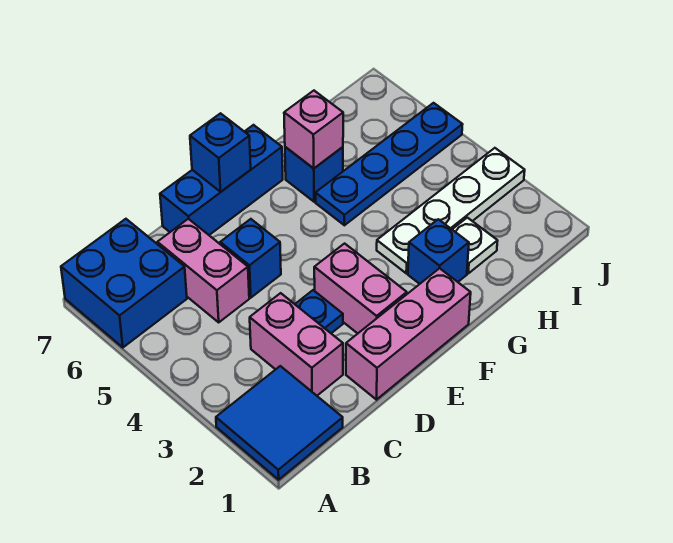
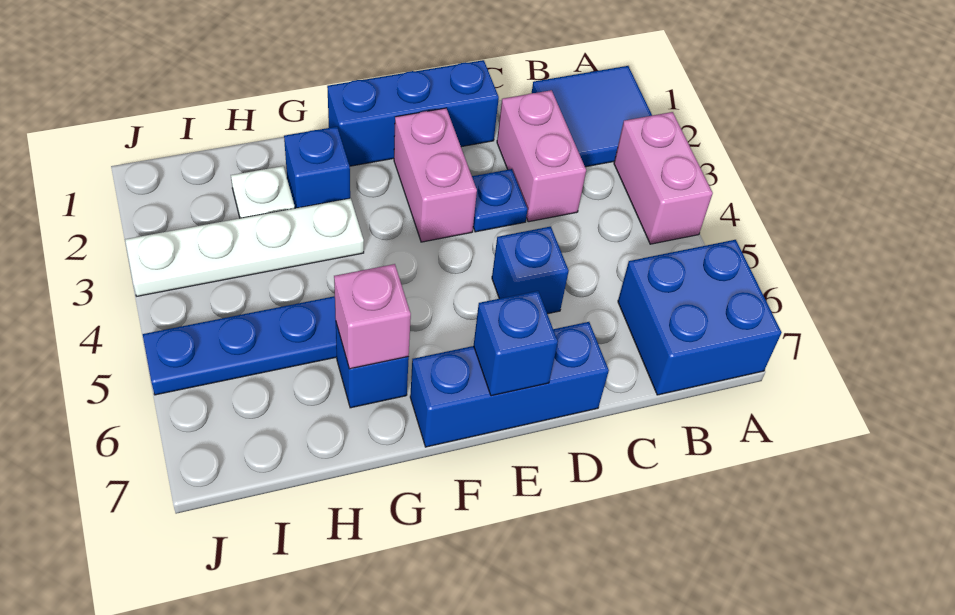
pink 1x2 brick [157,219,249,322] -> pink 1x2 brick moved to [614,112,713,244]
pink 1x3 brick [346,268,471,400] -> blue 1x3 brick [327,60,499,166]

